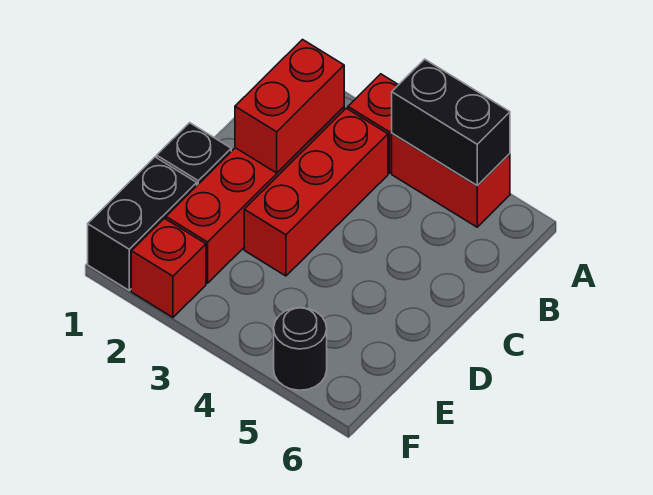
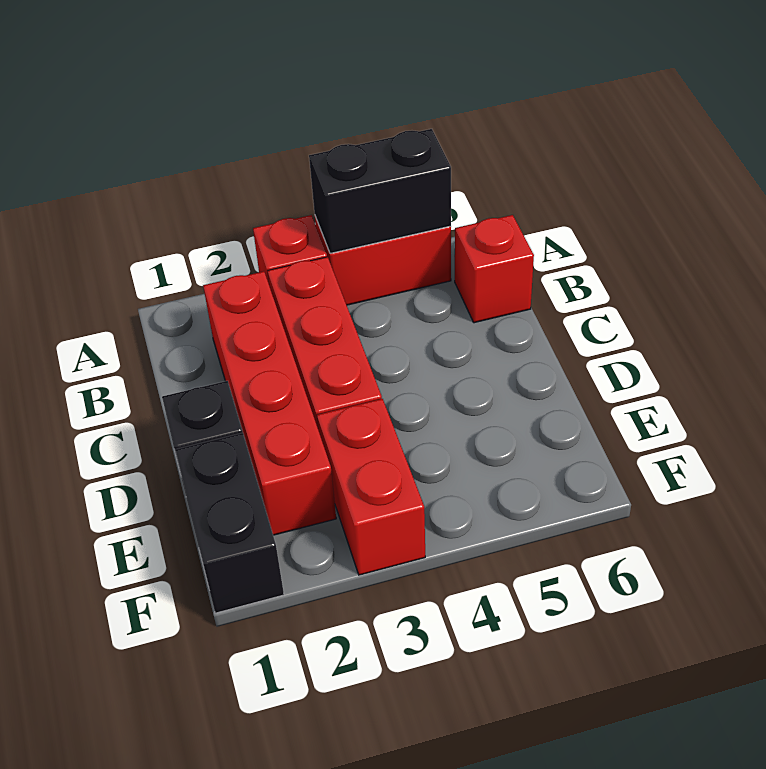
red 1x2 brick [235,40,344,173] -> red 1x2 brick moved to [317,399,425,575]
red 1x1 brick [131,218,206,317] -> red 1x1 brick moved to [455,215,534,323]
black 1x1 round brick [274,308,327,390] -> none

